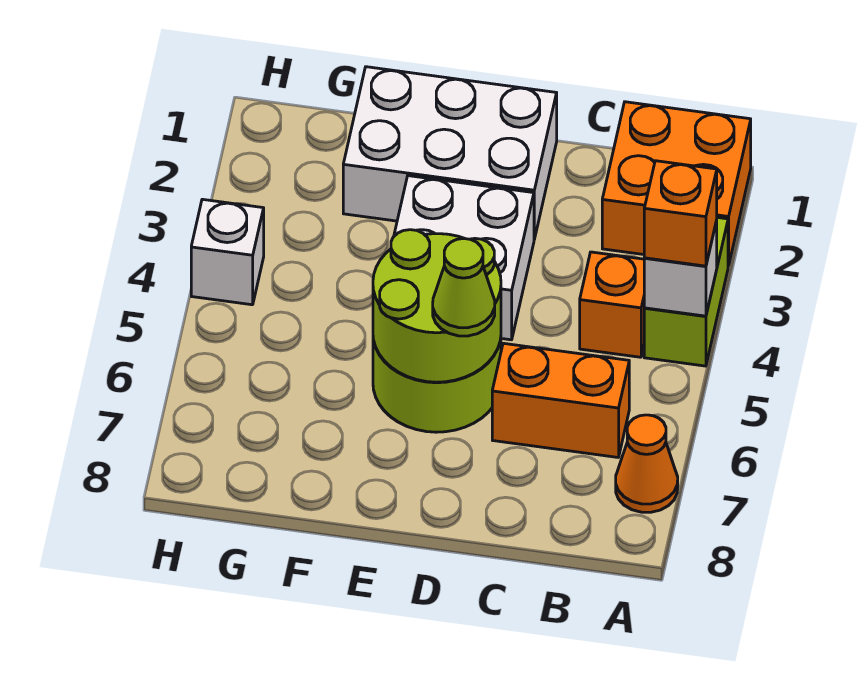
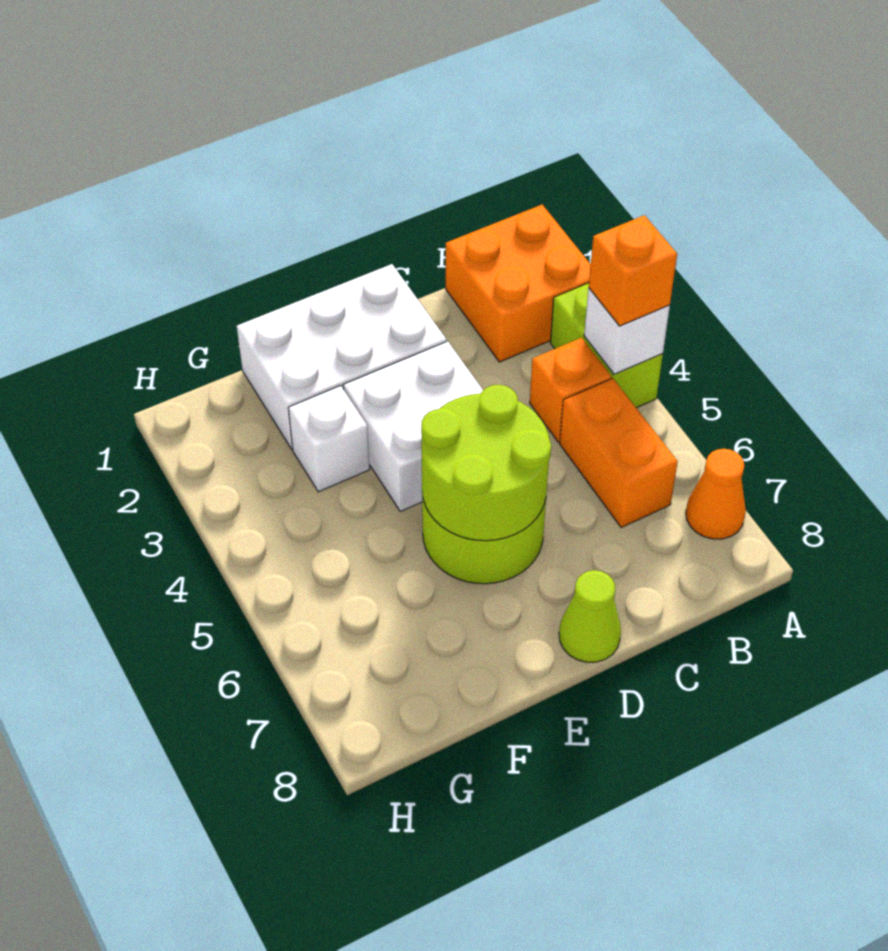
orange 1x2 brick [492,343,629,457] -> orange 1x2 brick turned to [560,378,678,528]
lime 1x1 cone [433,239,495,336] -> lime 1x1 cone moved to [559,570,621,662]
white 1x1 brick [191,199,264,305] -> white 1x1 brick moved to [288,386,370,492]

